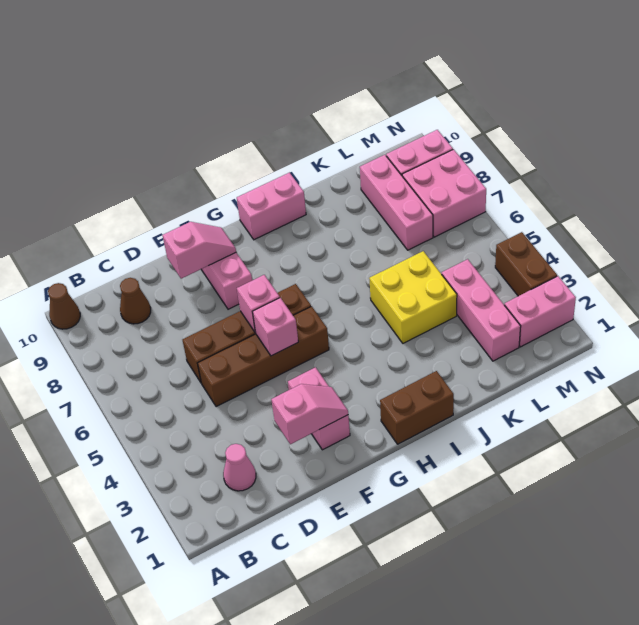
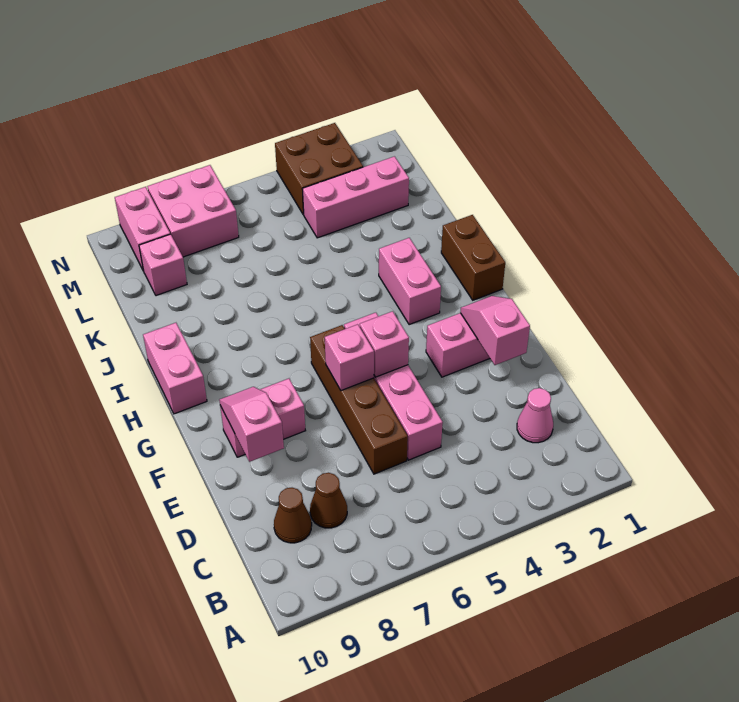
brown 1x1 cone [48,283,80,329] -> brown 1x1 cone moved to [310,473,347,528]
brown 1x4 brick [198,306,329,407] -> pink 1x4 brick [344,313,443,460]
yellow 2x2 brick [369,251,457,343] -> none
pink 1x3 brick [360,155,433,250] -> pink 1x1 brick [139,234,187,296]
pink 1x2 brick [505,276,576,347] -> pink 1x2 brick moved to [379,238,441,325]
brown 1x2 brick [495,232,557,296] -> brown 2x2 brick [275,123,363,215]

